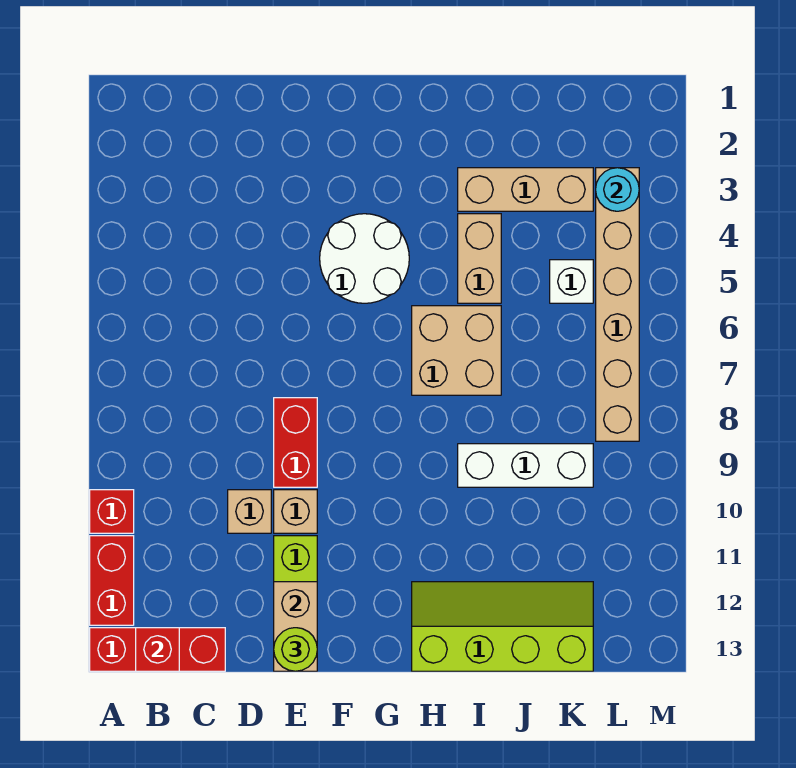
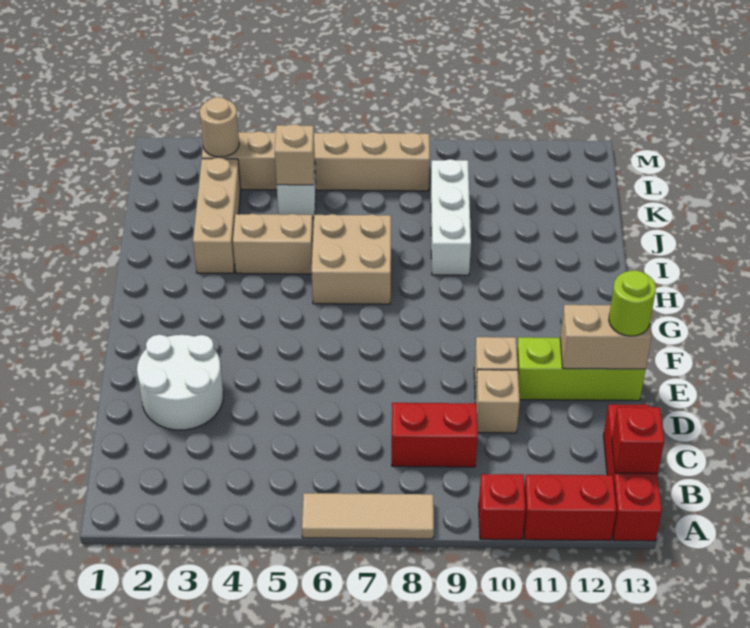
none -> tan 1x3 tile [302,493,434,539]
red 1x2 brick [274,398,317,487] -> red 1x2 brick moved to [392,403,478,467]
white 2x2 round brick [320,214,409,303] -> white 2x2 round brick moved to [137,335,223,430]
lime 2x4 slope [412,582,593,671] -> none
none -> tan 1x1 brick [275,124,315,185]
cyan 1x1 round brick [596,168,639,211] -> tan 1x1 round brick [200,97,239,157]

